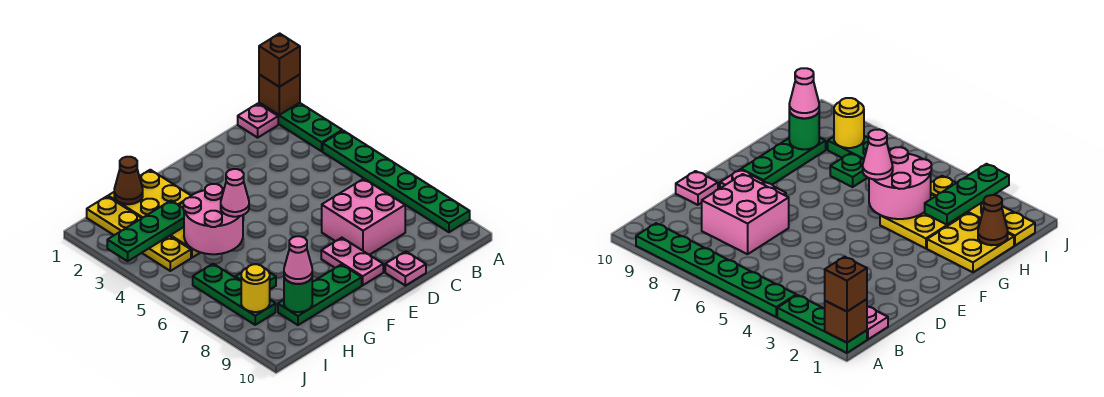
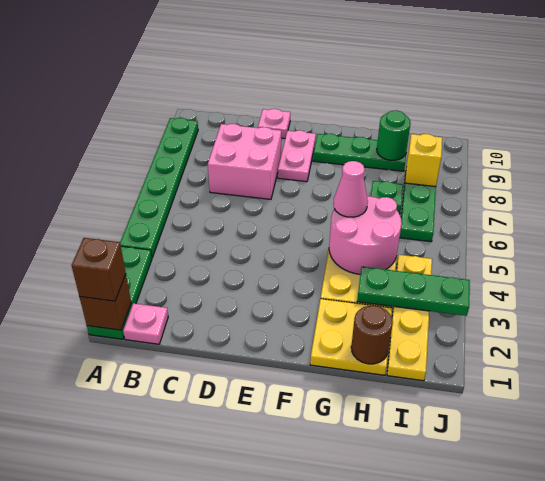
brown 1x1 cone [114,157,143,204] -> brown 1x1 round brick [351,306,393,364]
pink 1x1 cone [284,236,312,284] -> none
yellow 1x1 round brick [241,264,270,312] -> yellow 1x1 brick [405,134,442,187]

